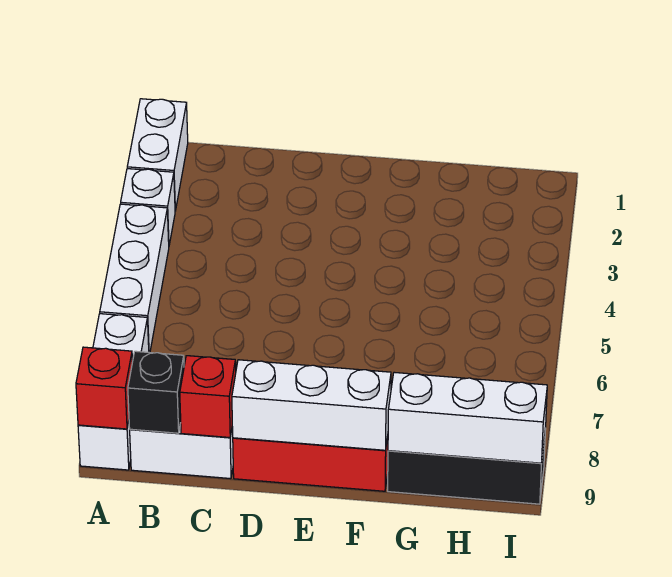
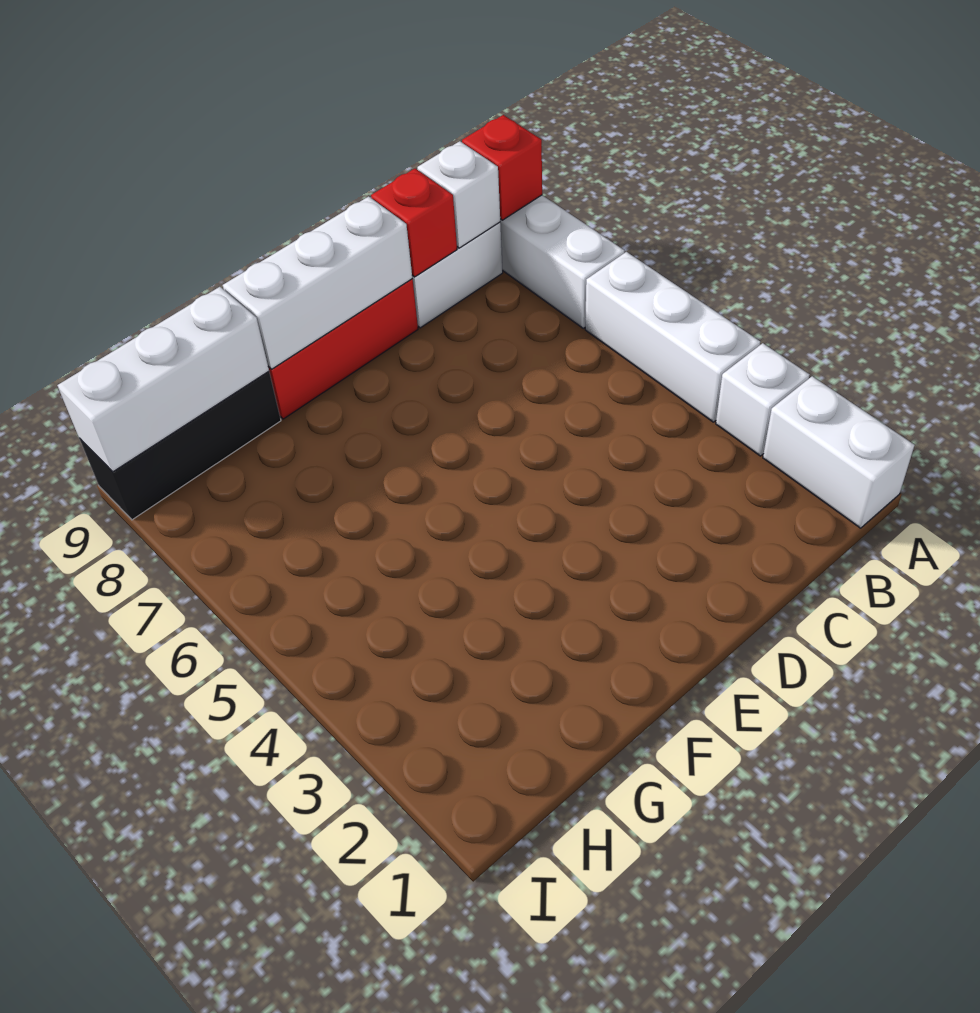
black 1x1 brick [128,351,184,433] -> white 1x1 brick [417,141,500,248]

